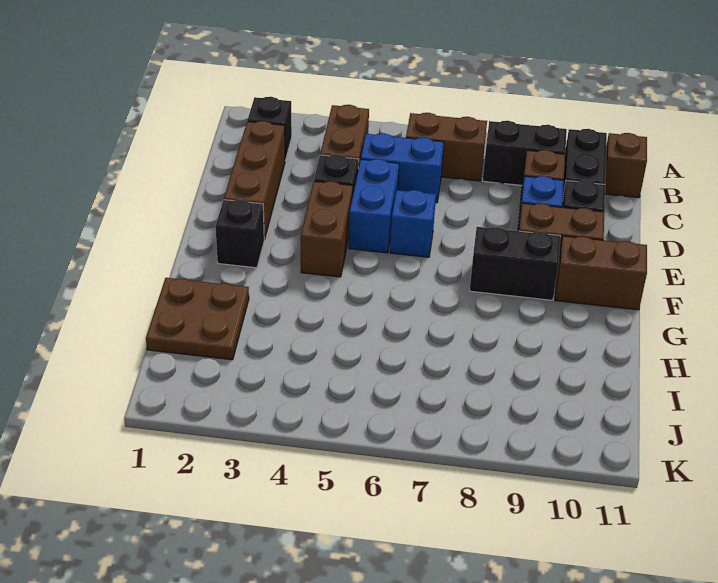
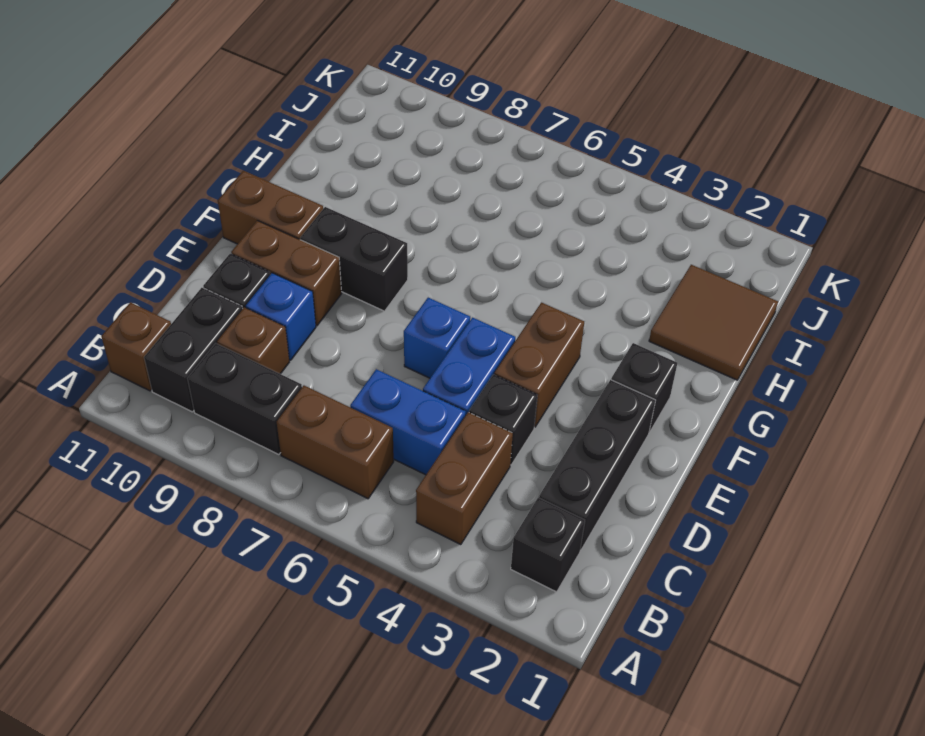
brown 1x3 brick [224,121,285,239] -> black 1x3 brick [539,380,656,550]
brown 2x2 plate [146,278,249,360] -> brown 2x2 tile [649,265,778,380]

